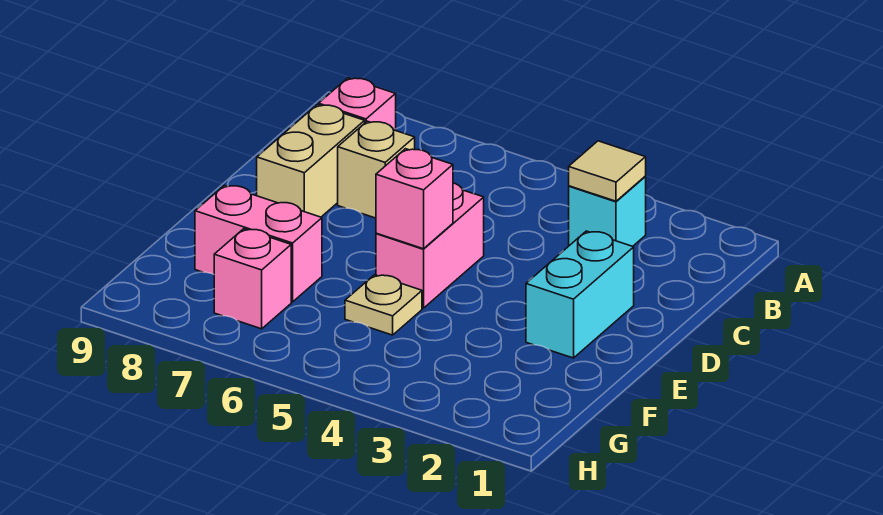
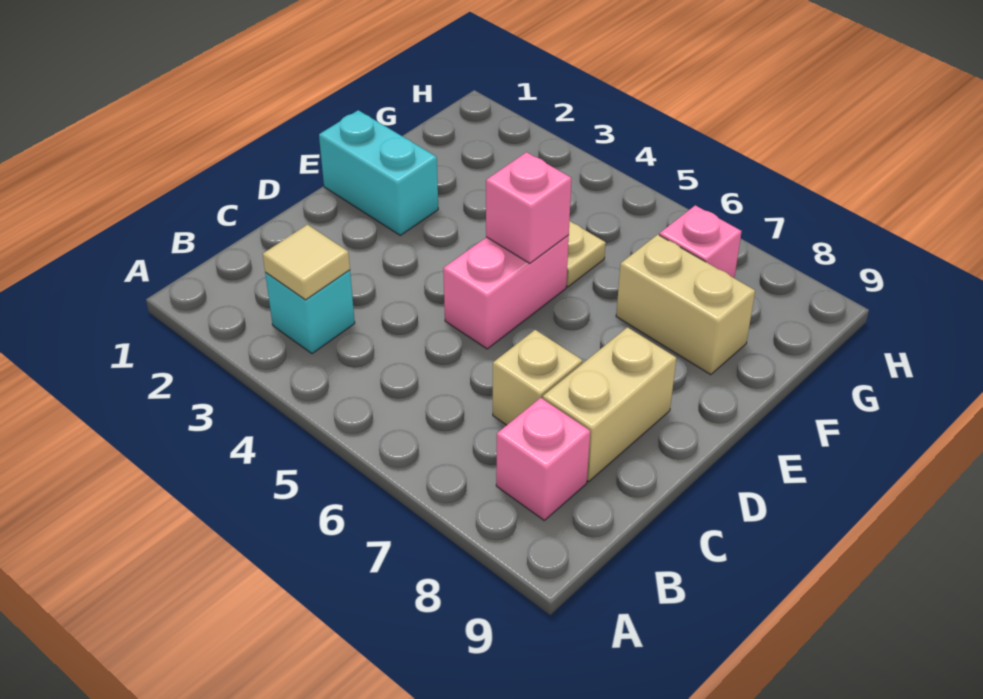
cyan 1x2 brick [526,231,634,358] -> cyan 1x2 brick turned to [319,110,438,235]
pink 1x2 brick [195,185,322,302] -> tan 1x2 brick [616,235,755,375]

